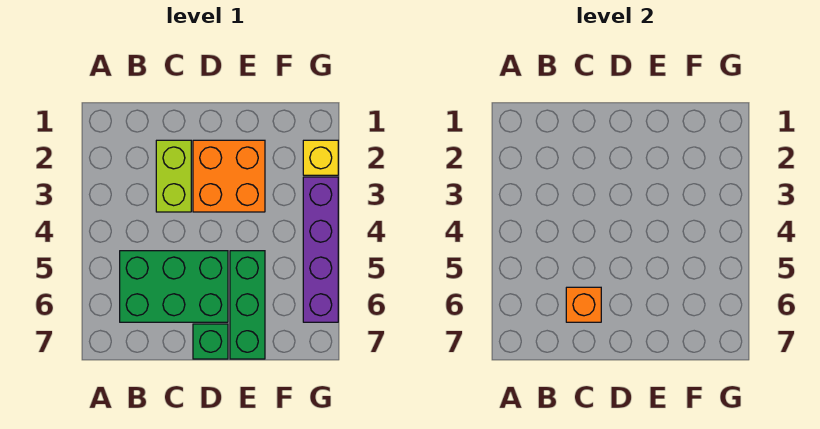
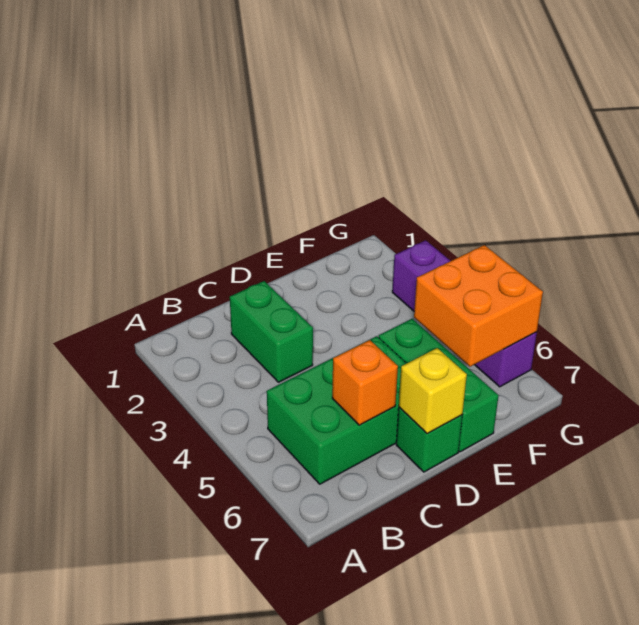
lime 1x2 brick [156,140,191,212] -> green 1x2 brick [230,281,313,382]
orange 2x2 brick [193,140,265,212] -> orange 2x2 brick moved to [414,245,543,367]
yellow 1x1 brick [303,140,338,175] -> yellow 1x1 brick moved to [399,348,467,434]

